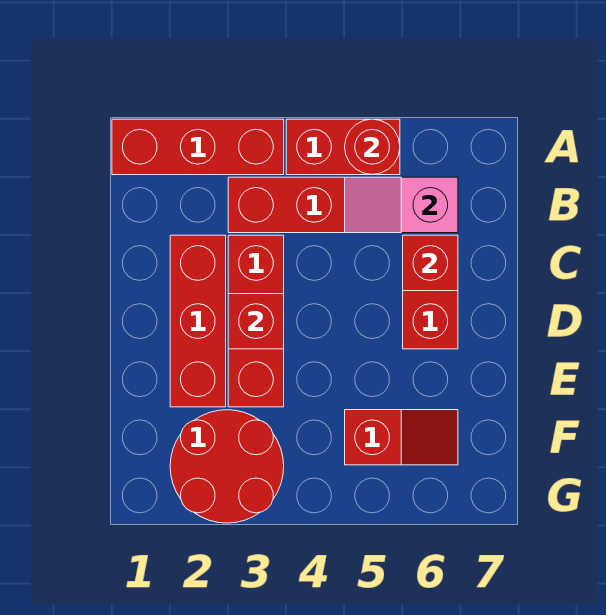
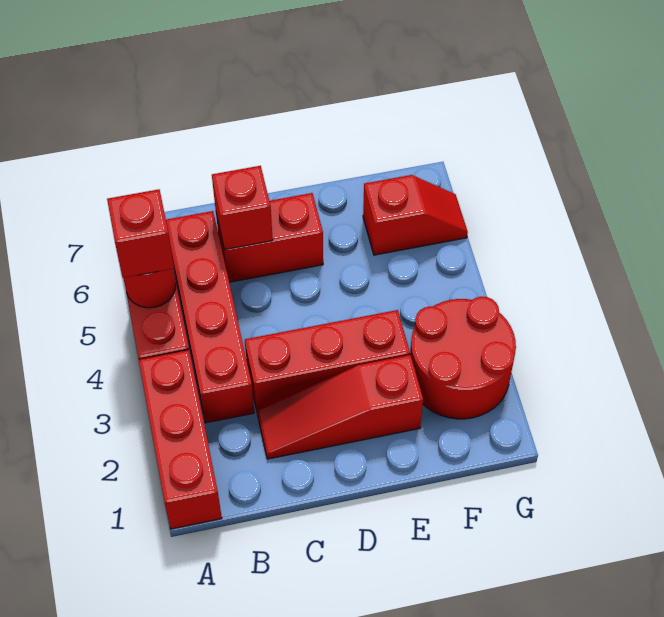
pink 1x2 slope [345,177,458,233] -> none
red 1x3 brick [170,235,226,407] -> red 1x3 slope [257,355,423,459]
red 1x1 brick [228,294,284,349] -> red 1x1 brick moved to [107,189,174,278]
red 1x2 slope [345,410,458,465] -> red 1x2 slope turned to [363,175,468,255]

